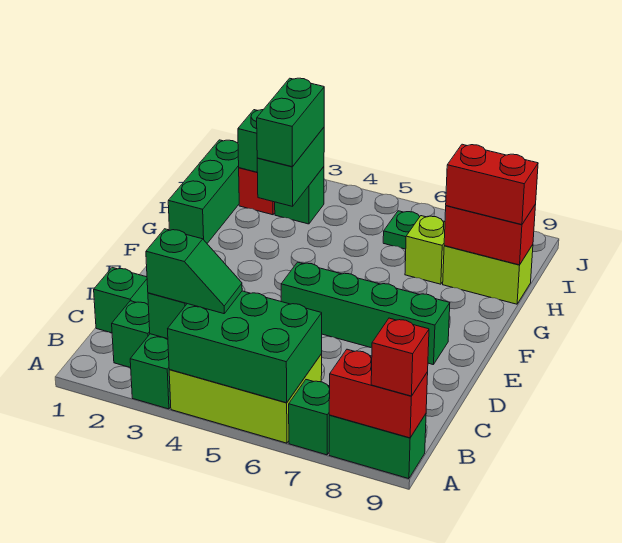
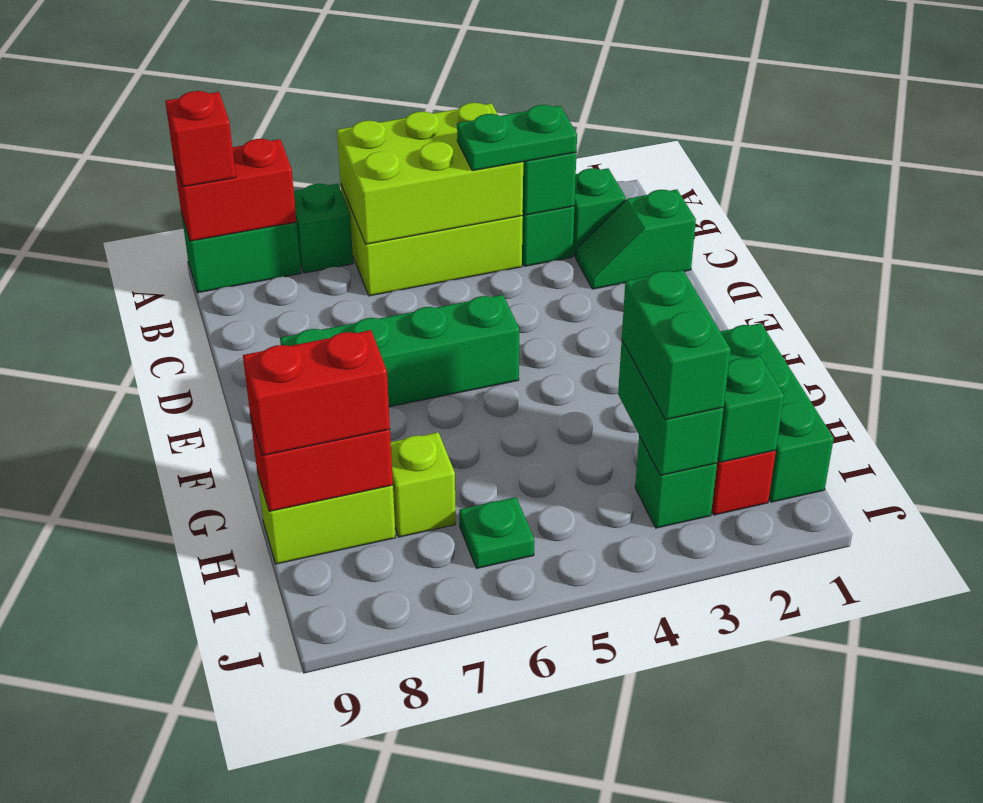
green 2x3 brick [168,291,322,403] -> lime 2x3 brick [337,103,523,244]
green 1x2 slope [146,229,242,314] -> green 1x2 plate [457,105,577,171]

